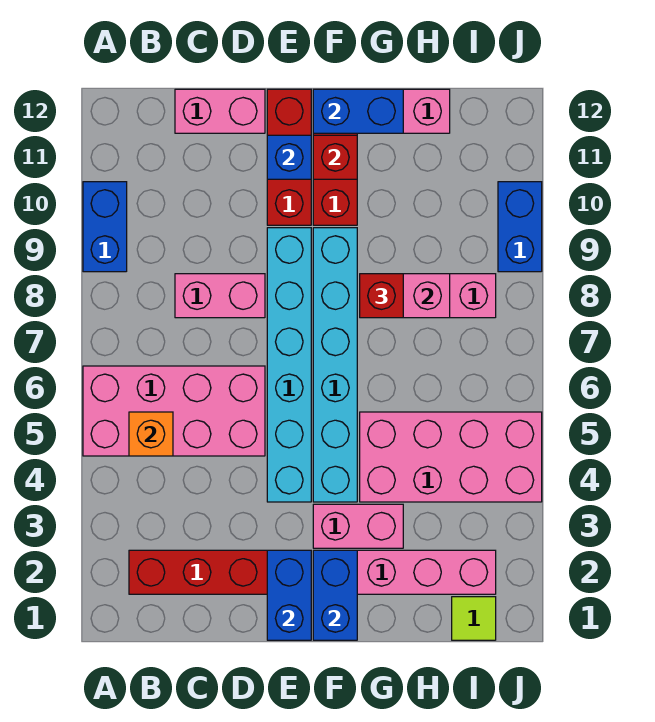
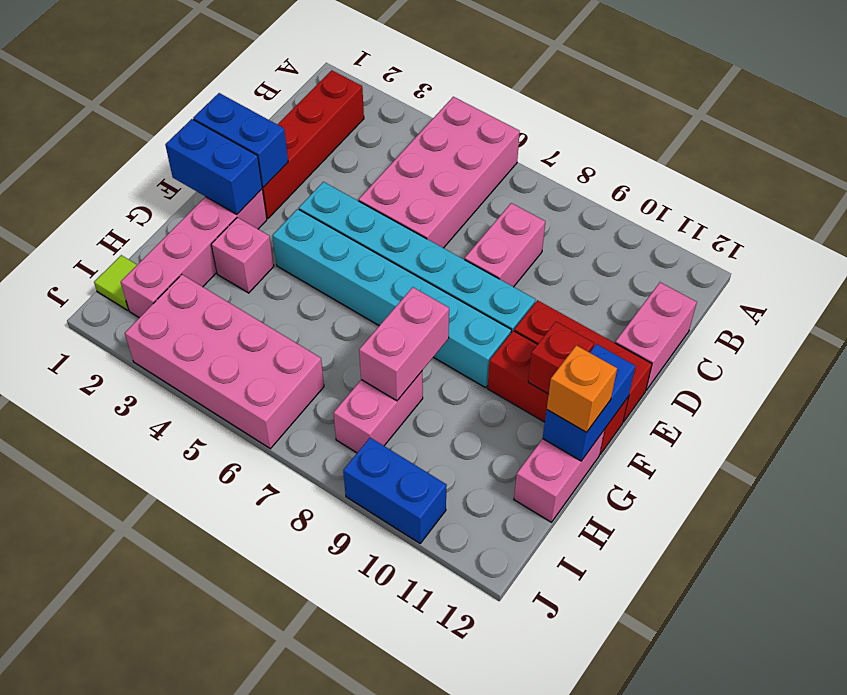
blue 1x2 brick [83,182,127,272] -> none
orange 1x1 brick [129,412,173,456] -> orange 1x1 brick moved to [547,345,617,432]
blue 1x1 brick [267,135,311,179] -> none
pink 1x2 brick [313,504,403,548] -> pink 1x1 brick [211,217,274,293]
pink 2x4 brick [360,412,542,502] -> pink 2x4 brick turned to [125,275,324,449]
red 1x1 brick [360,274,403,318] -> none

